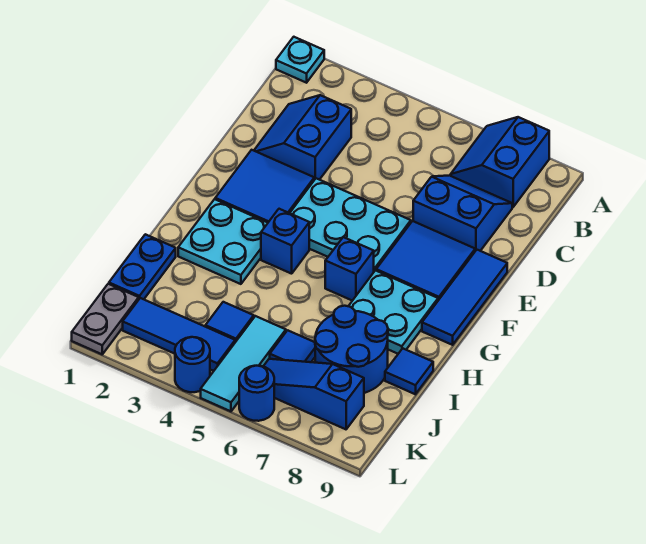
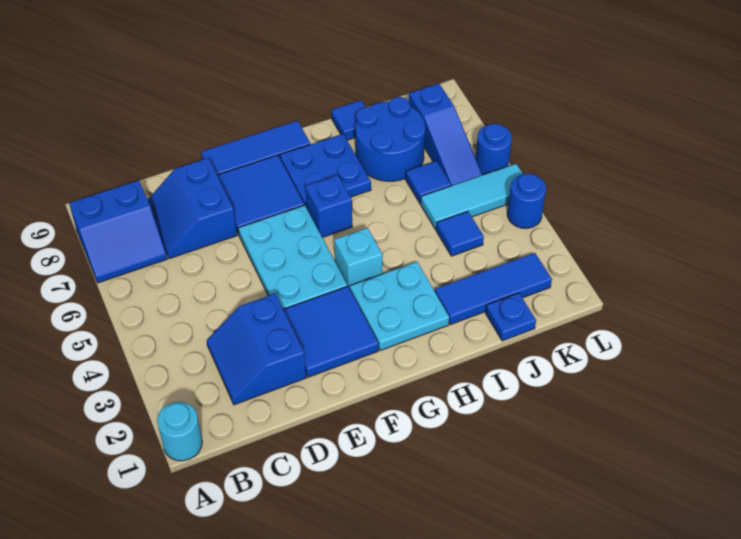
cyan 1x1 plate [276,37,324,83] -> cyan 1x1 round brick [157,402,202,461]
blue 2x2 slope [254,95,351,180] -> blue 2x2 slope turned to [207,294,306,405]
blue 1x1 brick [261,209,309,274] -> cyan 1x1 brick [334,228,382,289]
cyan 2x2 plate [349,270,438,354] -> blue 2x2 plate [280,134,371,208]
blue 1x2 plate [109,234,176,299] -> blue 1x1 plate [486,293,536,341]
grey 1x2 plate [72,284,139,354] -> none
blue 1x3 tile [123,298,235,371] -> blue 1x3 tile turned to [435,253,552,325]

